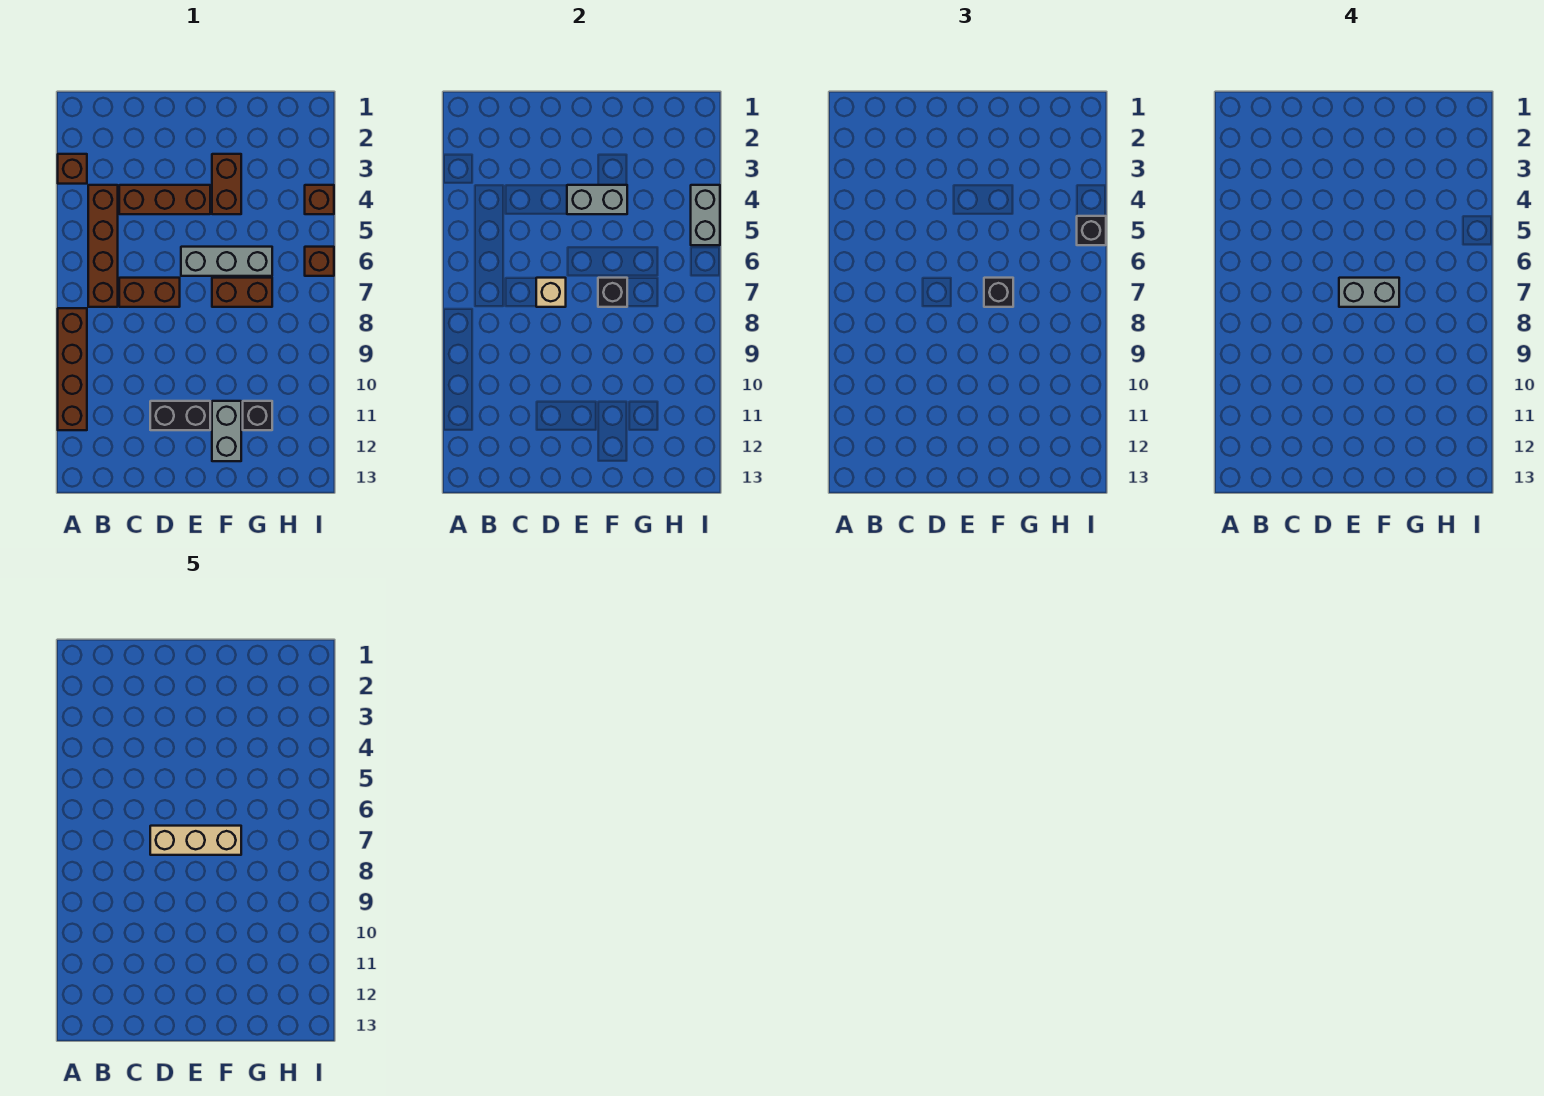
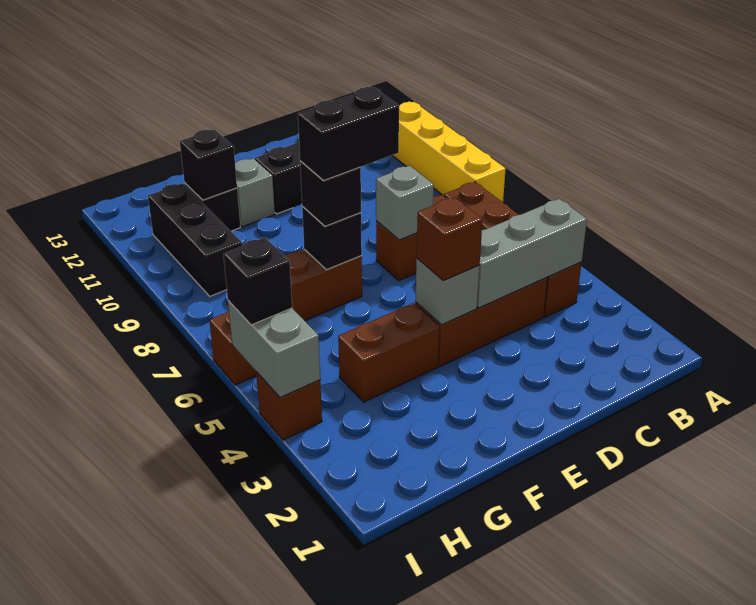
brown 1x1 brick [58,154,87,184] -> brown 1x1 brick moved to [417,197,483,280]
brown 1x4 brick [58,308,87,430] -> yellow 1x4 brick [392,102,506,202]
tan 1x1 brick [536,278,566,307] -> grey 1x1 brick [376,166,434,240]
tan 1x3 brick [150,826,241,855] -> none
grey 1x2 brick [567,185,627,214] -> grey 1x1 brick [415,259,480,325]
grey 1x3 brick [181,247,272,276] -> grey 1x3 brick moved to [477,199,587,308]
grey 1x2 brick [1339,278,1399,307] -> black 1x2 brick [298,87,399,181]
brown 1x2 brick [212,154,241,214] -> brown 1x2 brick turned to [338,303,440,402]
grey 1x2 brick [212,401,241,461] -> grey 1x1 brick [235,158,275,227]
none -> black 1x1 brick [180,129,237,200]
none -> black 1x3 brick [148,183,242,296]

